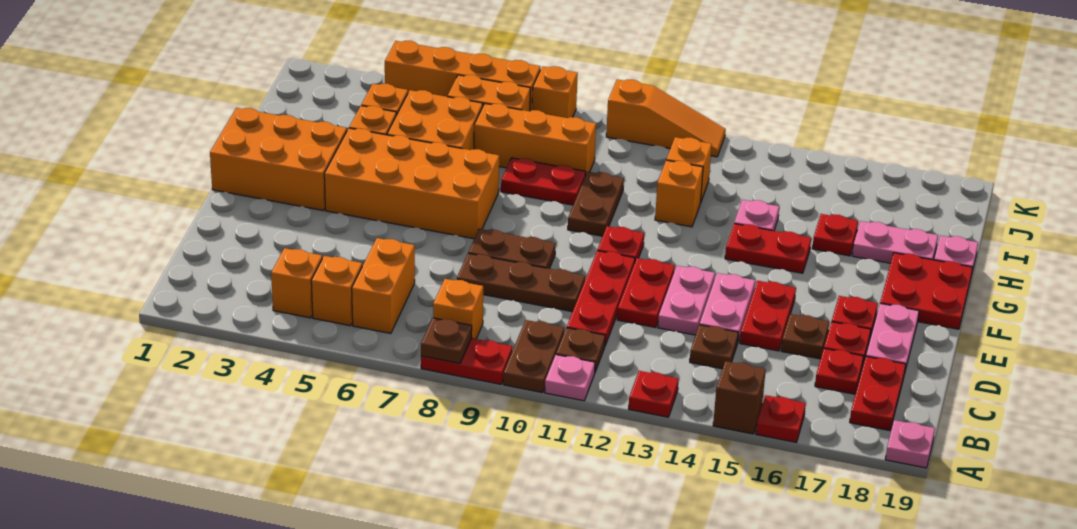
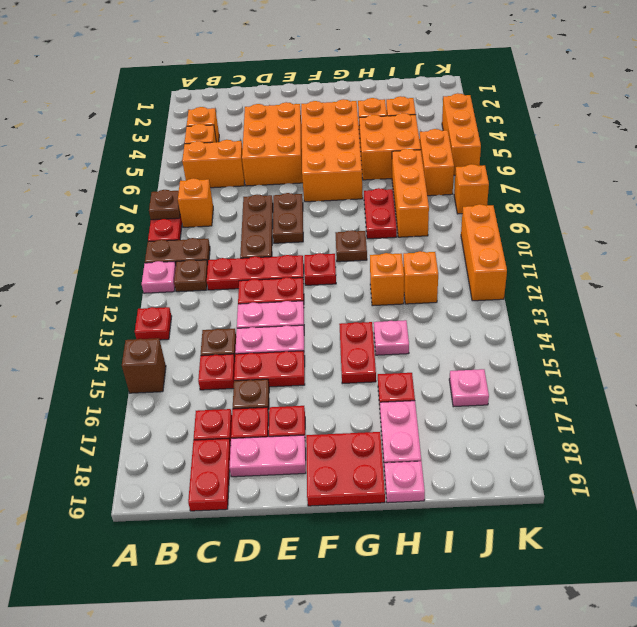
red 1x1 plate [756,395,806,442] -> red 1x1 plate moved to [198,354,235,390]
pink 1x1 plate [885,420,935,468] -> pink 1x1 plate moved to [449,369,489,407]
red 1x2 plate [850,356,906,431] -> red 1x2 plate turned to [188,439,231,511]
orange 2x3 brick [210,108,347,211] -> orange 2x3 brick moved to [242,102,303,186]
brown 1x2 plate [568,172,624,236] -> brown 1x1 plate [336,230,367,262]
orange 1x4 brick [385,41,540,111] -> orange 1x3 brick [442,93,481,175]
orange 1x3 slope [606,79,726,157] -> orange 1x3 brick [461,204,507,301]

